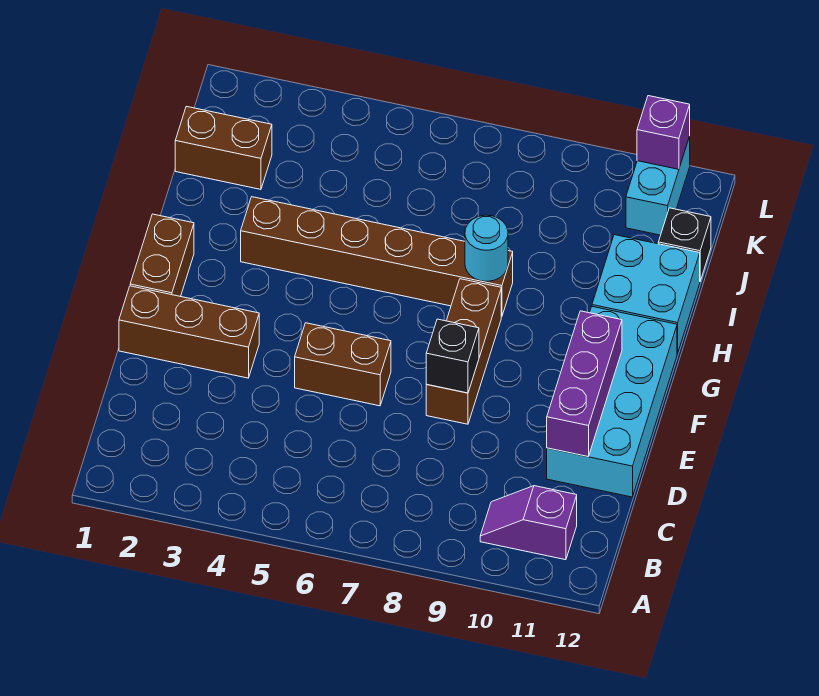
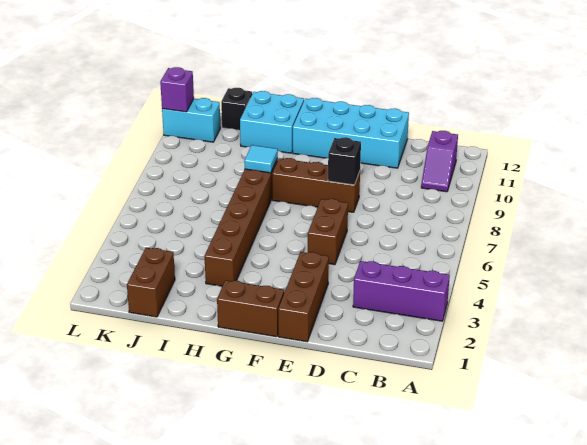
purple 1x3 brick [547,311,622,457] -> purple 1x3 brick moved to [353,261,450,321]
cyan 1x1 round brick [465,215,508,281] -> cyan 1x1 tile [244,145,278,173]

